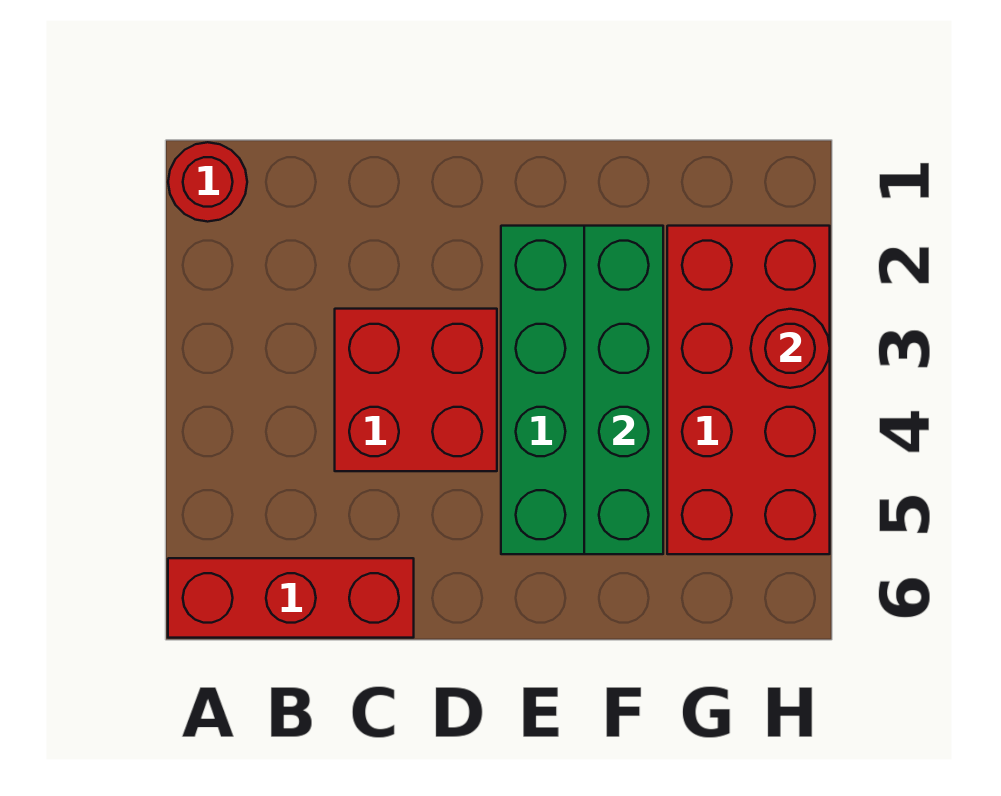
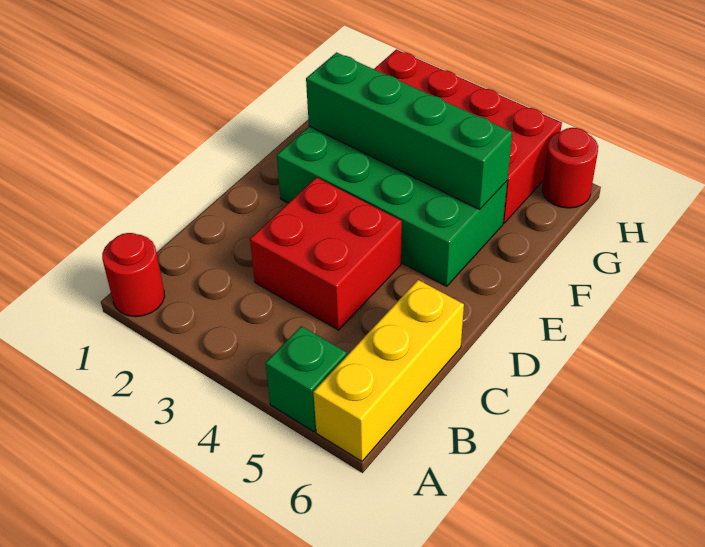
none -> green 1x1 brick [265,326,347,432]
red 1x3 brick [168,558,414,638] -> yellow 1x3 brick [313,280,464,461]
red 1x1 round brick [751,309,830,388] -> red 1x1 round brick moved to [542,128,598,208]

